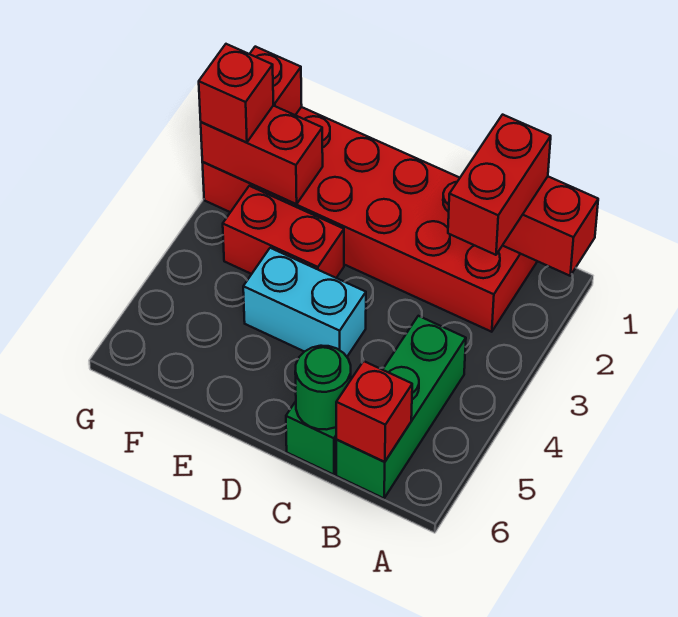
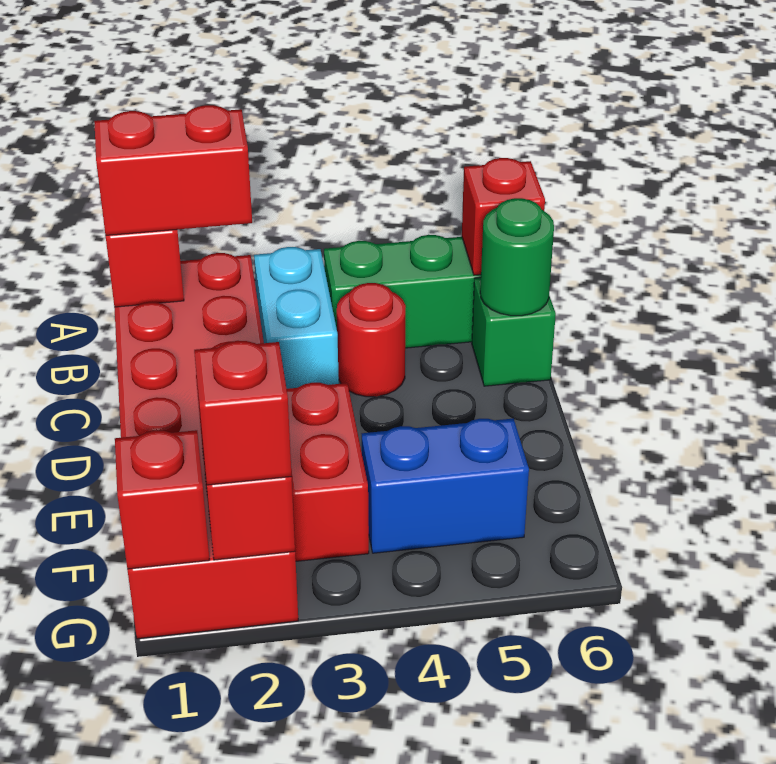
none -> red 1x1 round brick [337,283,406,397]
cyan 1x2 brick [243,248,366,357] -> cyan 1x2 brick moved to [254,247,339,389]
none -> blue 1x2 brick [362,419,529,553]

